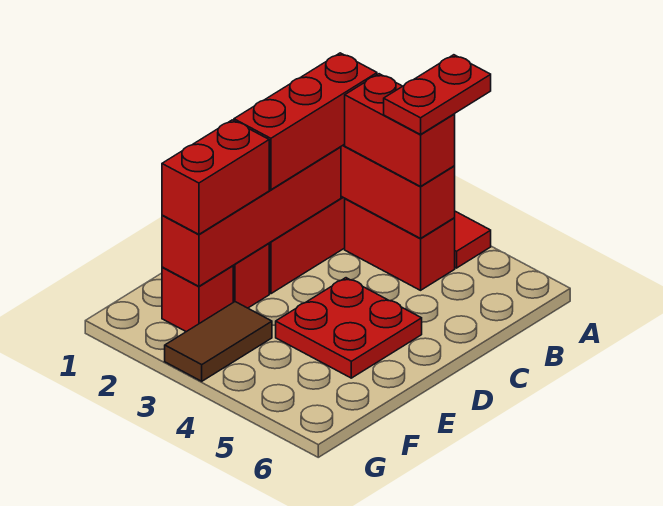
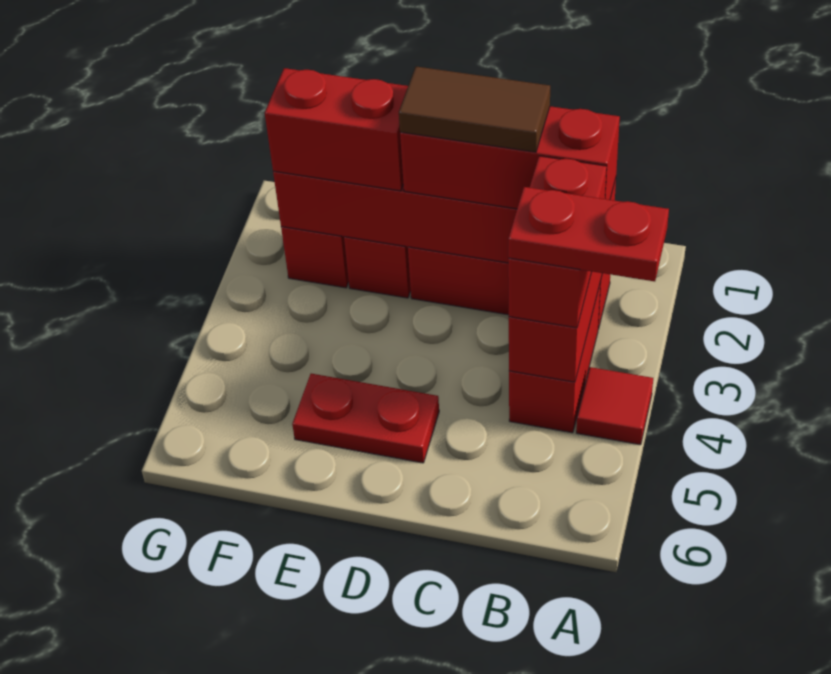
red 2x2 plate [276,278,422,378] -> red 1x2 plate [292,374,439,463]
brown 1x2 tile [165,302,272,381] -> brown 1x2 tile moved to [399,67,550,152]

